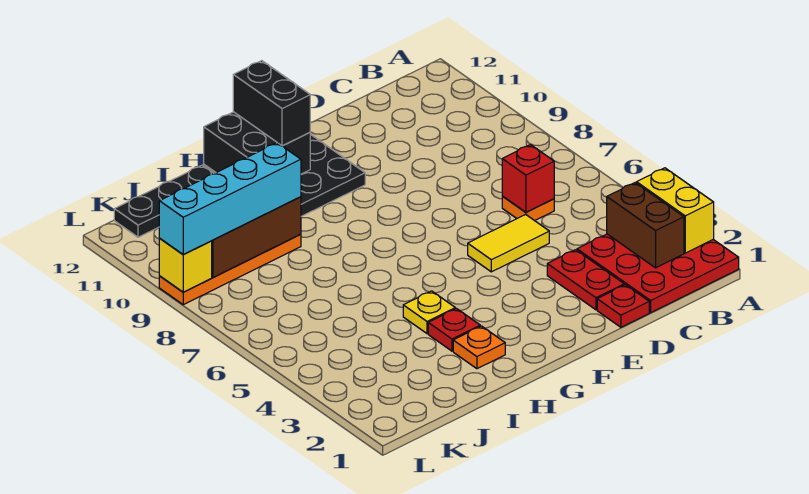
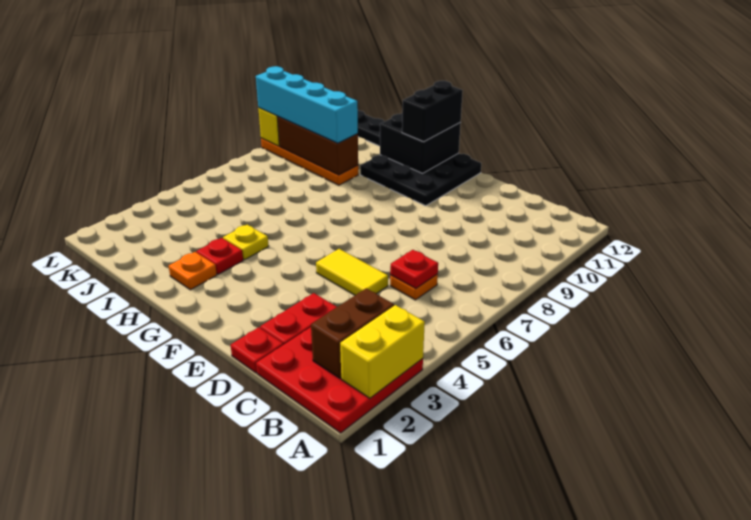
red 1x1 brick [502,145,554,212] -> red 1x1 plate [390,250,438,289]

